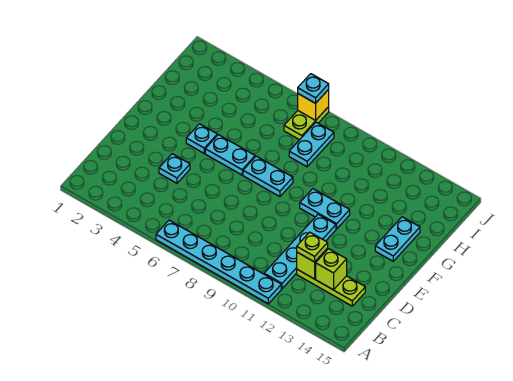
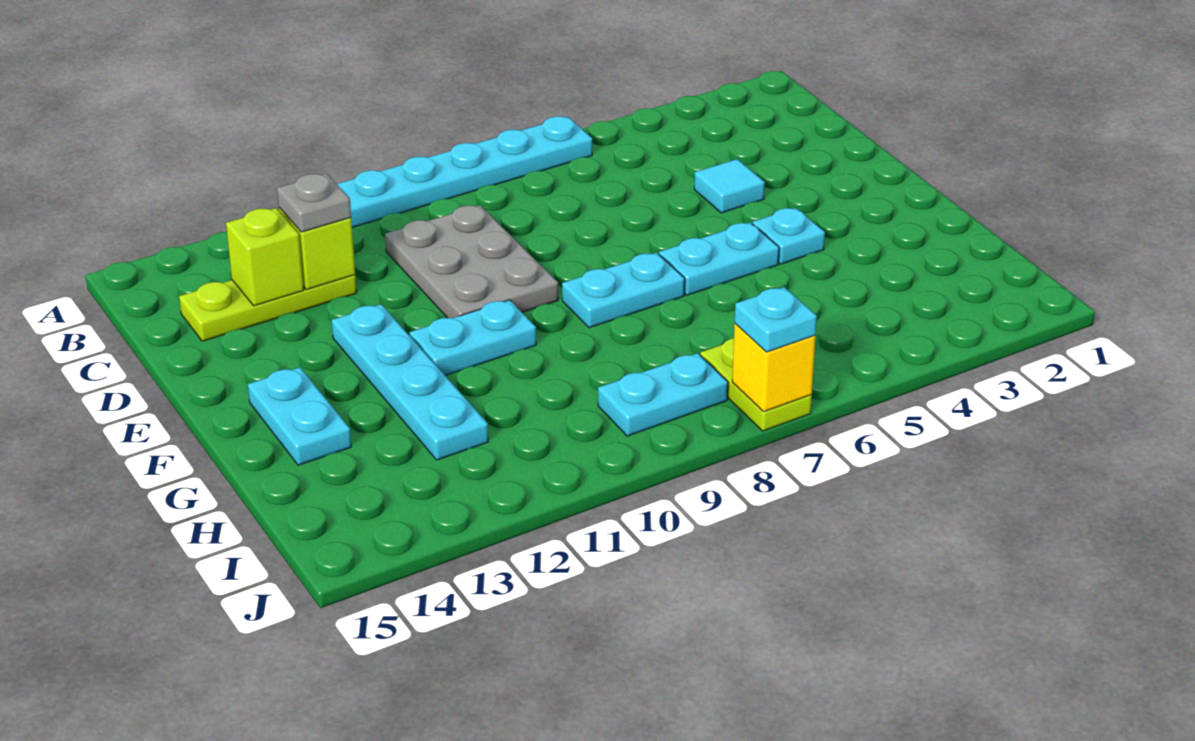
cyan 1x4 plate [264,214,336,289] -> cyan 1x4 plate moved to [332,304,488,460]
none -> grey 2x3 plate [385,205,558,318]
lime 1x1 plate [297,232,328,262] -> grey 1x1 plate [277,174,351,232]
cyan 1x1 plate [159,154,190,183] -> cyan 1x1 tile [694,159,765,213]
cyan 1x2 plate [289,122,334,167] -> cyan 1x2 plate turned to [598,353,728,436]

